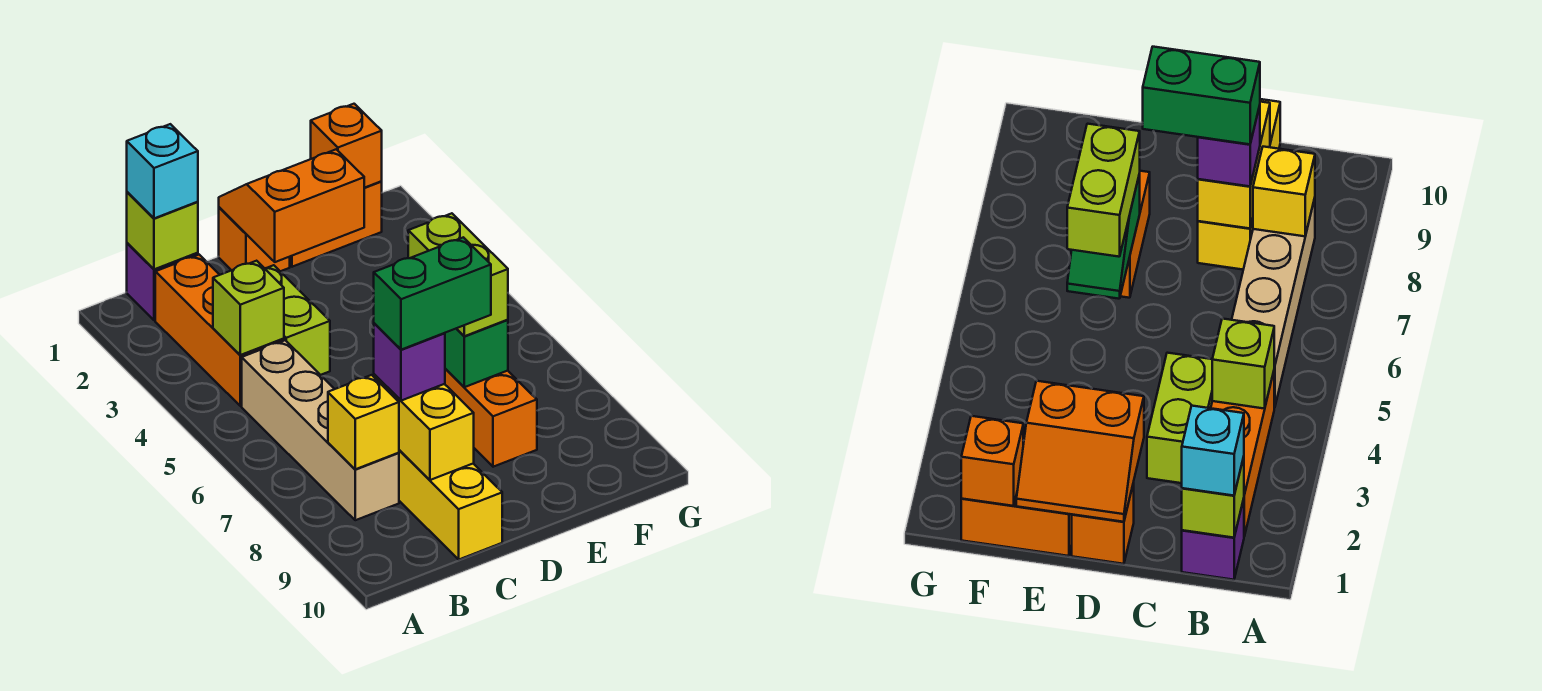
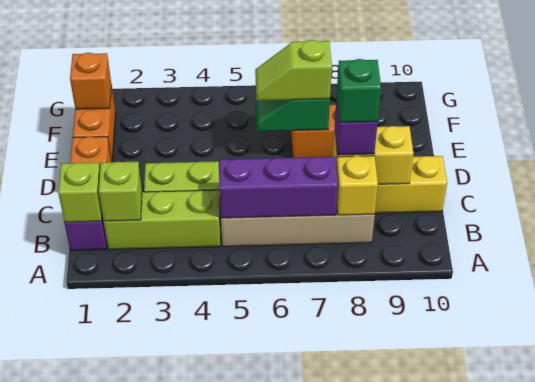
cyan 1x1 brick [127,124,198,218] -> none
orange 1x3 brick [155,255,284,406] -> lime 1x3 brick [104,190,220,250]
lime 1x1 brick [213,261,284,355] -> lime 1x1 brick moved to [99,162,142,221]
none -> purple 1x3 brick [219,157,338,218]
green 1x2 brick [374,237,491,350] -> green 1x1 brick [337,59,381,122]
orange 2x2 slope [219,149,364,262] -> none
lime 1x2 brick [408,213,508,336] -> lime 1x2 slope [255,40,332,100]

